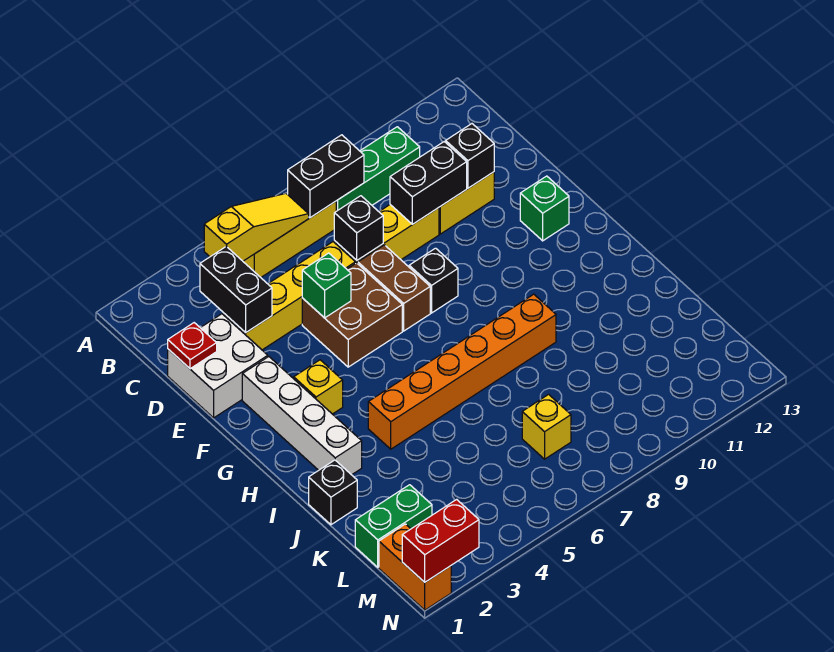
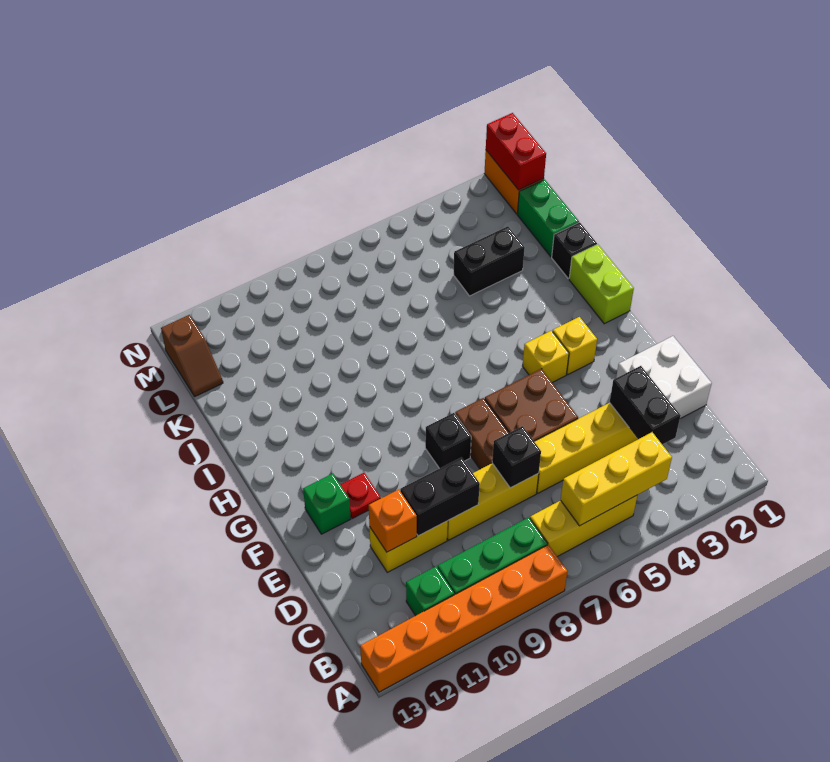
yellow 1x3 slope [204,193,309,261] -> yellow 1x3 brick [561,432,672,526]
black 1x2 brick [288,135,364,218] -> black 1x2 brick moved to [454,226,525,296]
red 1x1 plate [168,323,217,369] -> red 1x1 plate moved to [340,473,381,519]
black 1x1 brick [446,124,494,188] -> orange 1x1 brick [369,490,417,552]
green 1x1 brick [302,253,351,318] -> green 1x1 brick moved to [406,567,454,616]
white 1x4 brick [242,357,362,475] -> none
none -> lime 1x2 brick [569,244,634,324]
orange 1x6 brick [368,294,556,449] -> orange 1x6 brick moved to [360,545,567,692]
green 1x2 brick [355,485,432,567] -> green 1x2 brick turned to [518,180,579,257]
yellow 1x1 brick [522,394,571,459] -> yellow 1x1 brick moved to [523,331,569,383]
none -> brown 1x2 slope [161,315,223,397]
red 1x2 brick [402,499,479,582] -> red 1x2 brick turned to [486,113,546,190]

